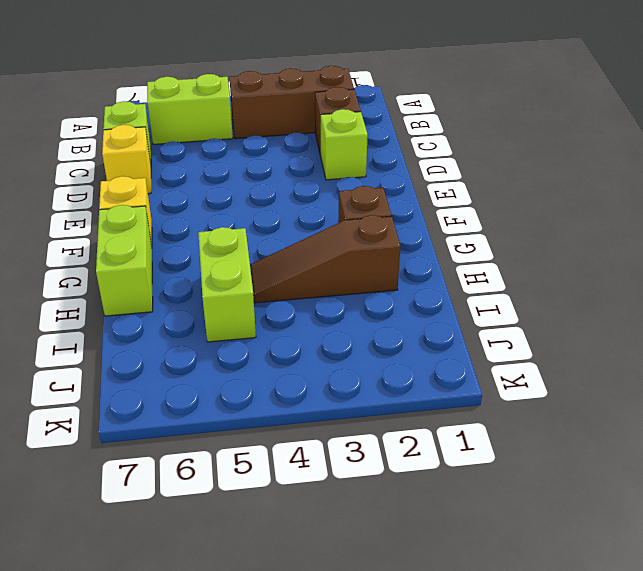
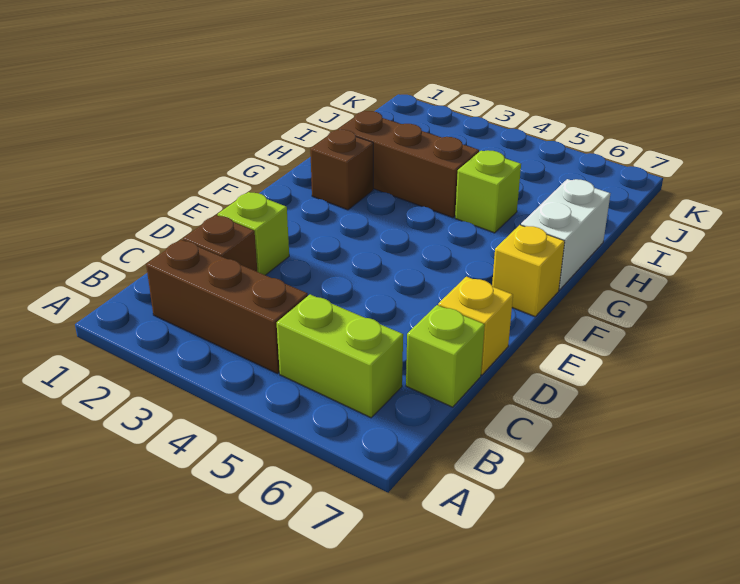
lime 1x2 brick [96,205,153,316] -> white 1x2 brick [521,179,610,290]
brown 1x3 slope [250,215,401,303] -> brown 1x3 brick [338,111,479,218]
lime 1x2 brick [198,227,256,342] -> lime 1x1 brick [455,150,521,233]

